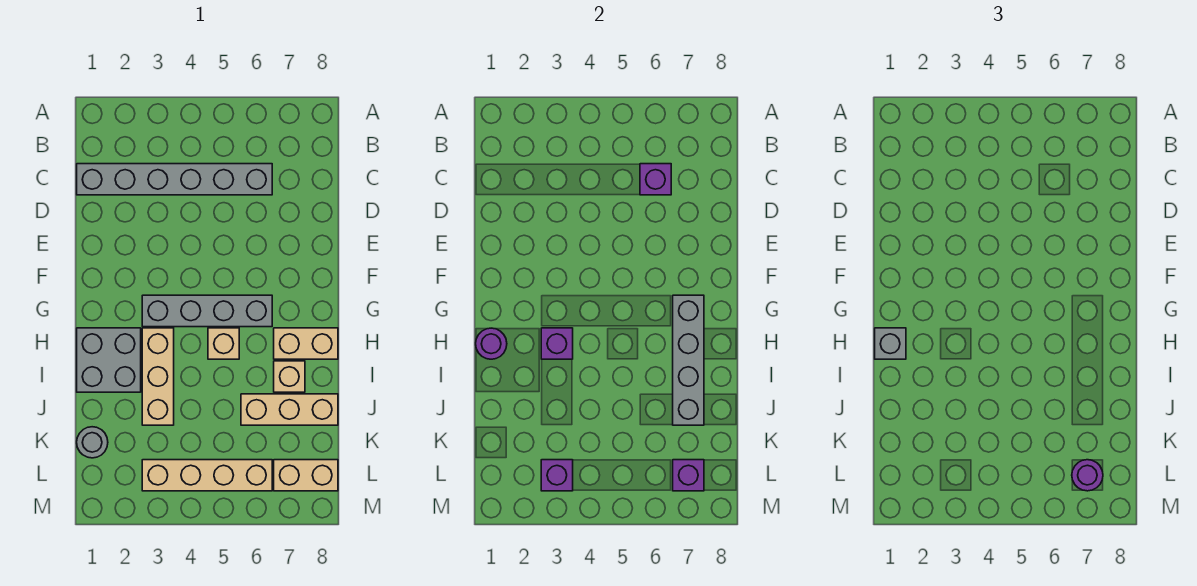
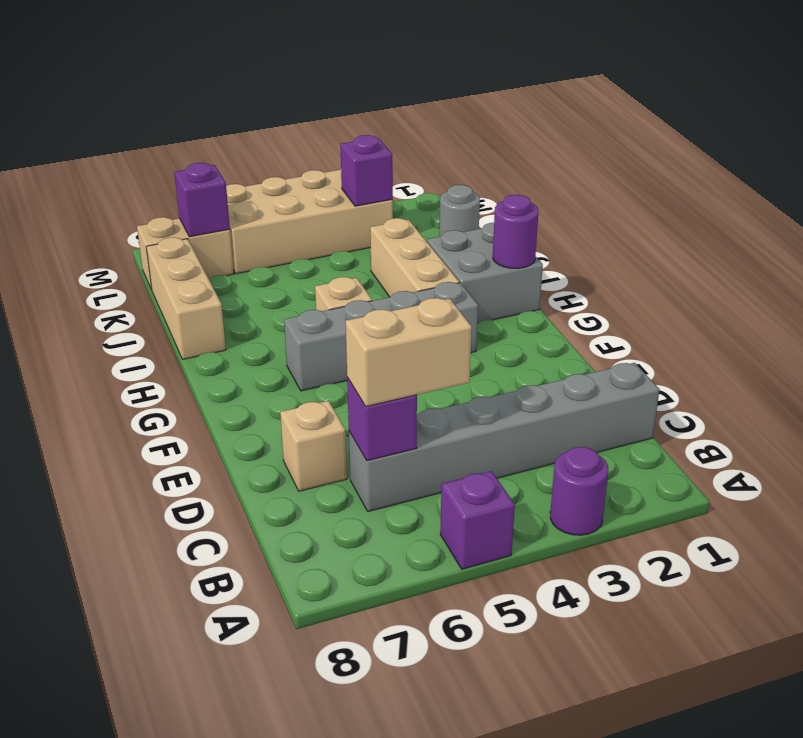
grey 1x4 brick [673,295,704,425] -> none
grey 1x1 brick [875,328,906,359] -> none
purple 1x1 brick [541,328,573,359] -> purple 1x1 brick moved to [440,471,515,569]
tan 1x2 brick [274,328,338,359] -> tan 1x2 brick moved to [346,298,472,406]
tan 1x1 brick [274,361,305,392] -> tan 1x1 brick moved to [280,401,347,491]
tan 1x3 brick [241,394,338,425] -> tan 1x3 brick turned to [146,237,226,359]
tan 1x4 brick [142,460,272,491] -> tan 2x4 brick [226,170,393,274]
purple 1x1 round brick [1072,460,1103,491] -> purple 1x1 round brick moved to [550,447,608,535]

